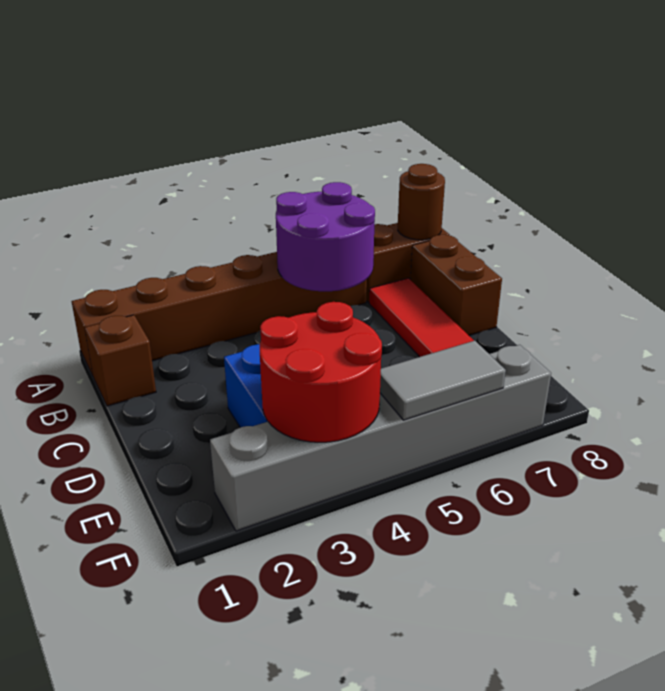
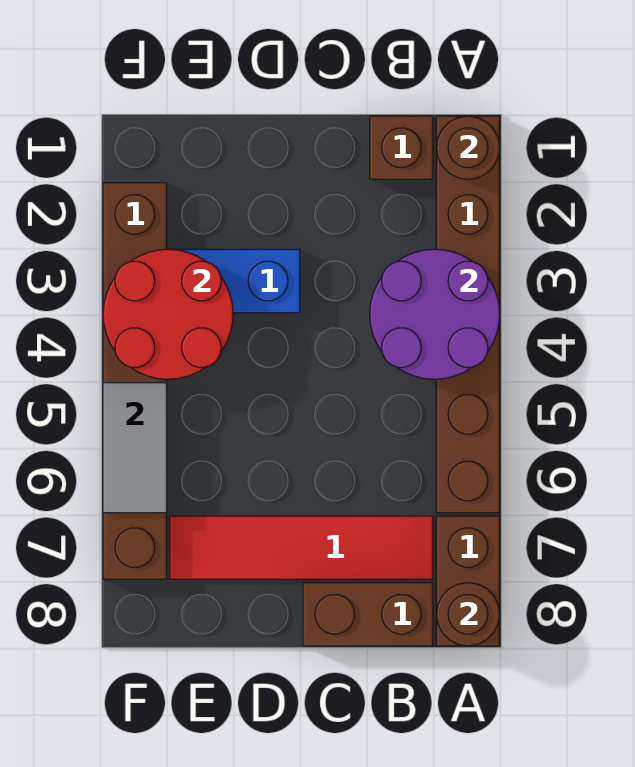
none -> brown 1x1 round brick [436,116,500,179]
purple 2x2 round brick [276,182,375,291] -> purple 2x2 round brick moved to [370,249,500,379]
grey 1x6 brick [210,345,551,531] -> brown 1x6 brick [103,183,167,579]

